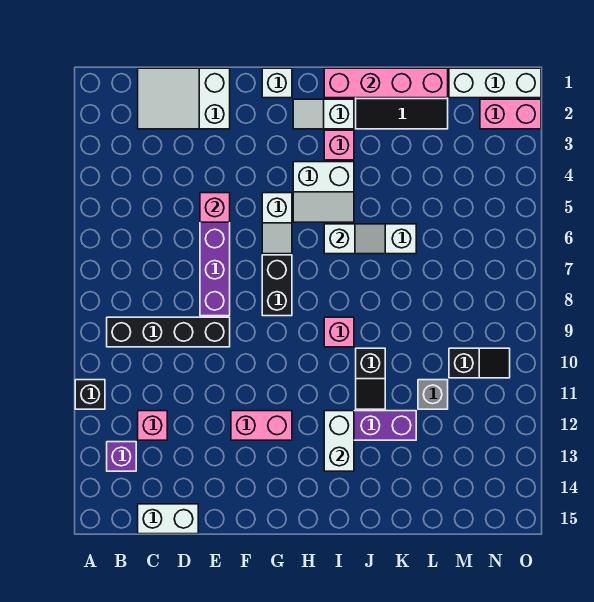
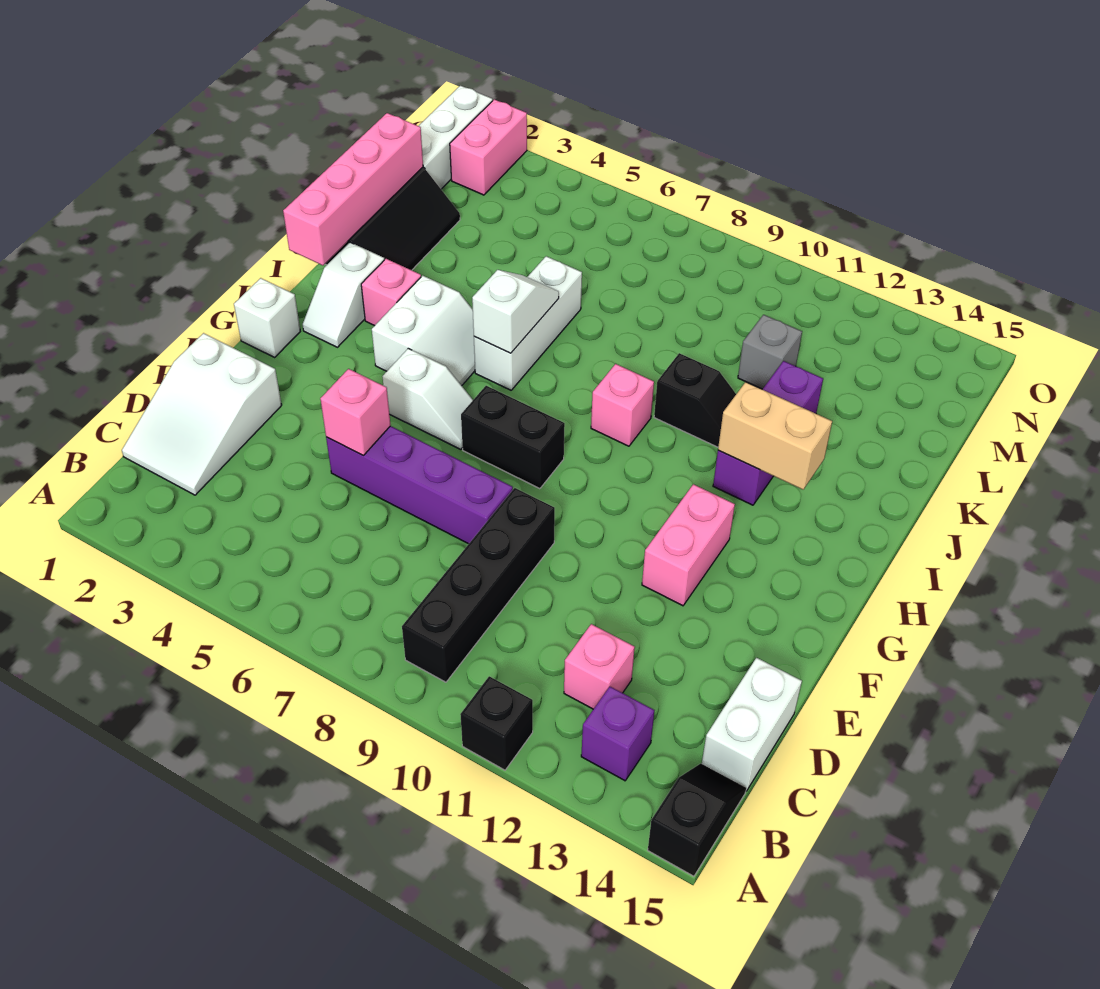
white 1x2 brick [324,411,354,471] -> tan 1x2 brick [718,382,832,489]
black 1x2 slope [449,348,510,378] -> black 1x2 slope moved to [648,763,746,876]

